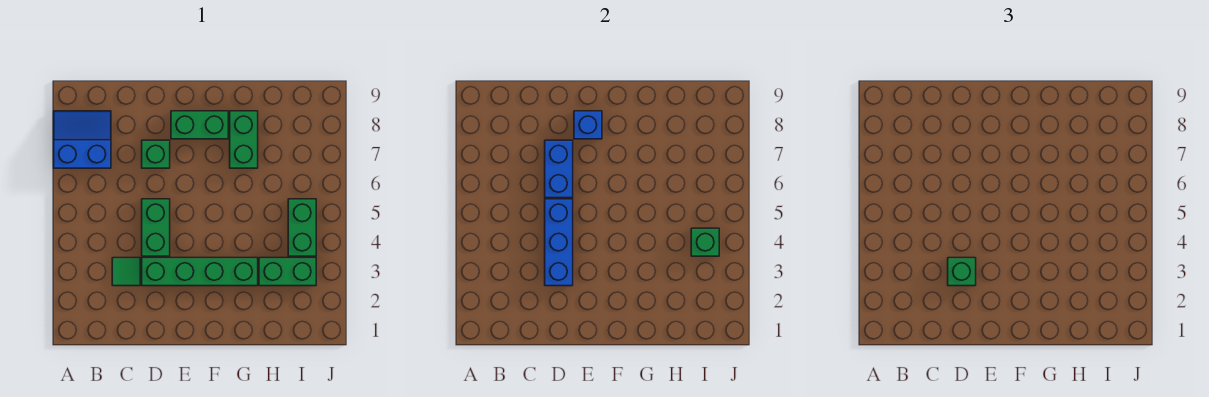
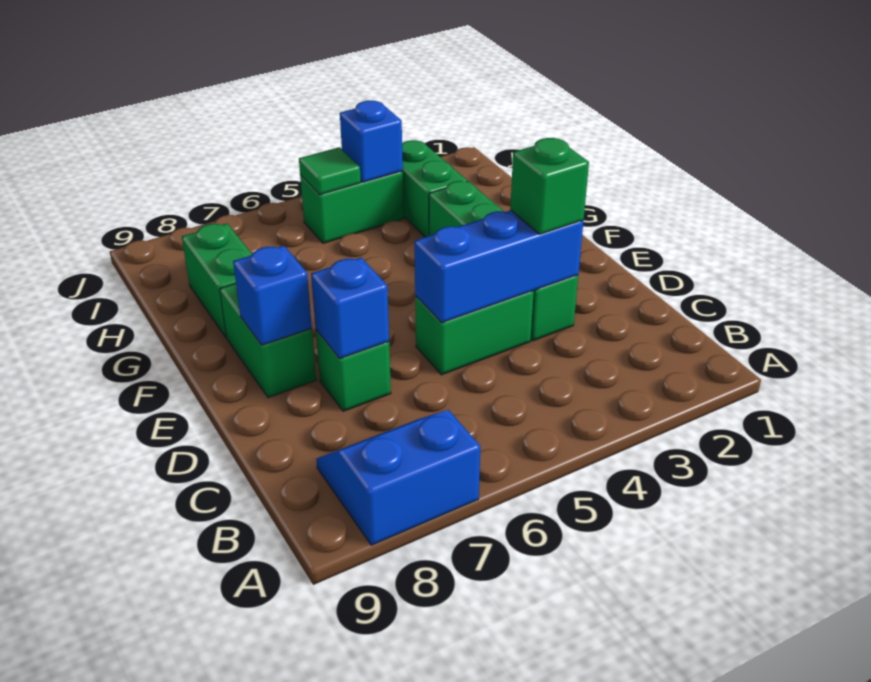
blue 2x2 slope [54,111,111,168] -> blue 2x2 slope turned to [316,410,480,545]
green 1x1 tile [112,258,140,286] -> green 1x1 tile moved to [299,147,361,195]
blue 1x2 brick [545,140,573,198] -> blue 1x1 brick [311,258,389,358]
green 1x2 brick [230,111,258,168] -> green 1x2 brick turned to [182,223,252,337]
green 1x1 brick [691,228,719,256] -> blue 1x1 brick [340,101,403,182]

